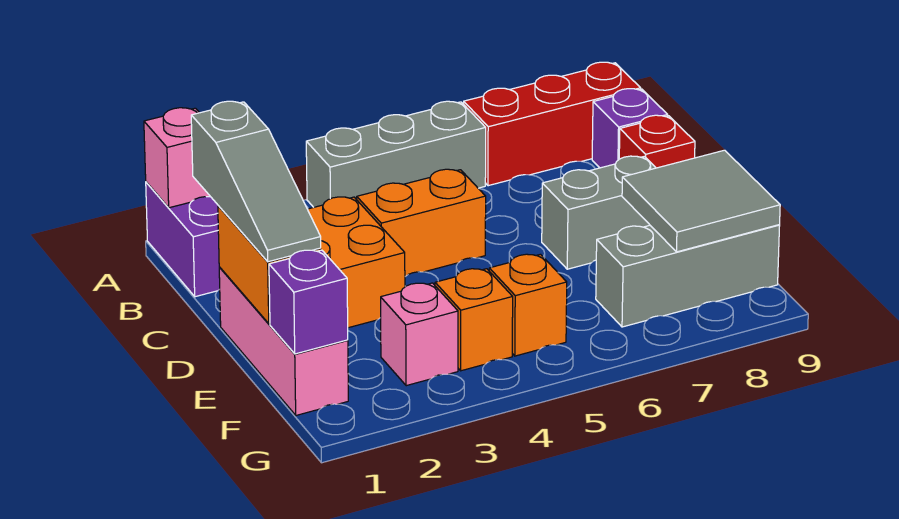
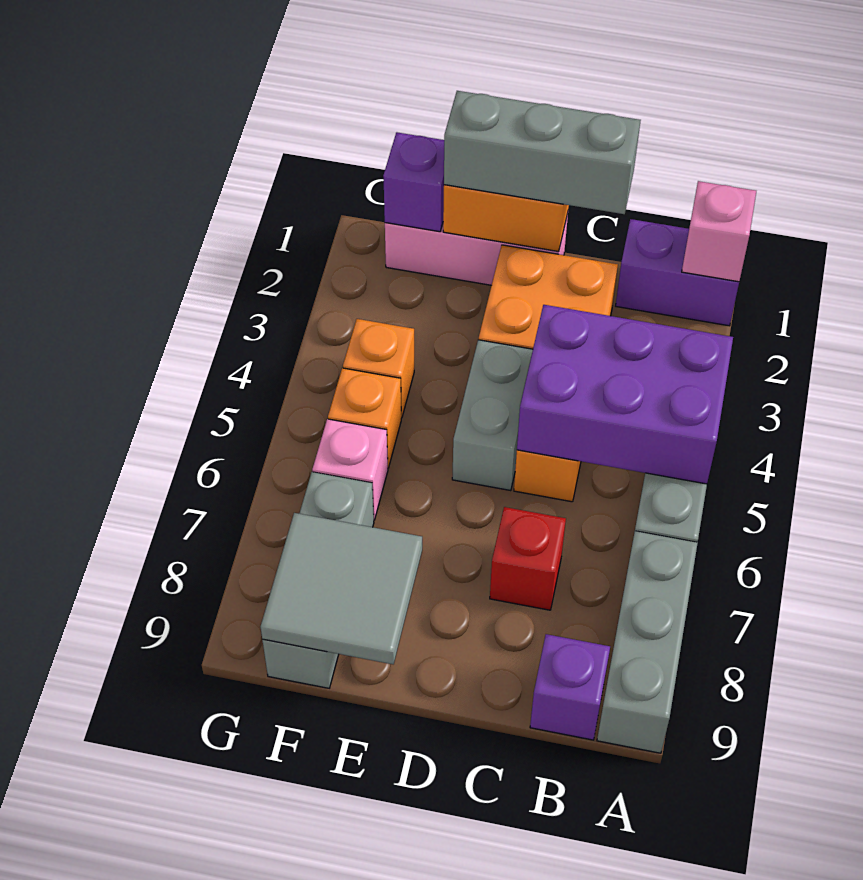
none -> purple 2x3 brick [517,305,733,484]
red 1x3 brick [464,62,641,186] -> grey 1x3 brick [597,531,698,753]
grey 1x3 slope [191,101,321,262] -> grey 1x3 brick [444,91,641,214]
red 1x1 brick [619,115,695,168] -> red 1x1 brick moved to [490,507,566,610]
grey 1x2 brick [542,156,656,269] -> grey 1x2 brick moved to [452,340,533,491]
pink 1x1 brick [381,283,458,386] -> pink 1x1 brick moved to [312,419,388,520]

